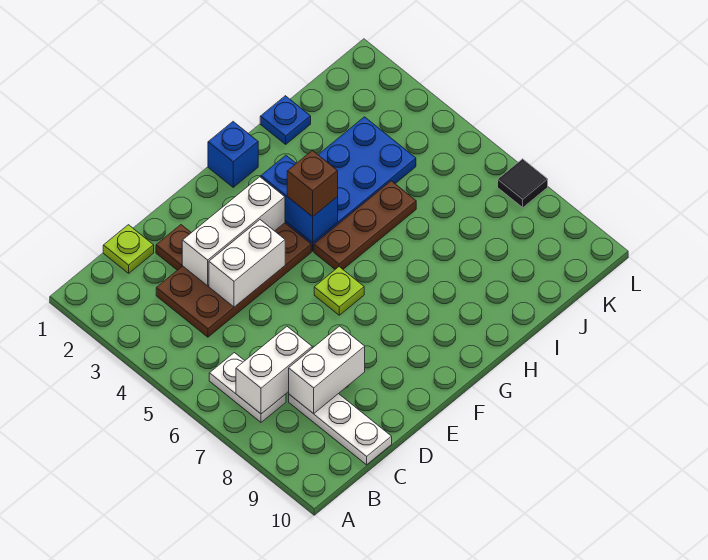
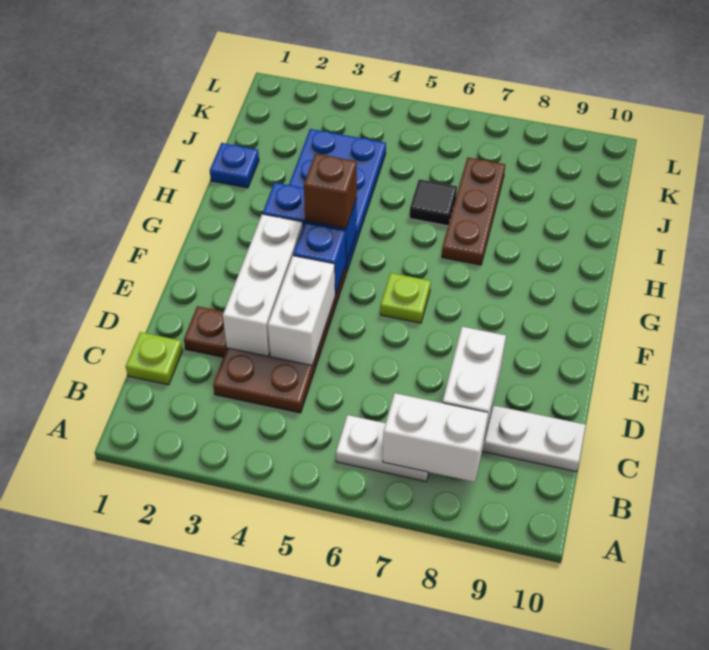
white 1x2 brick [236,327,312,414] -> white 1x2 brick turned to [383,393,488,482]
blue 1x1 brick [208,122,258,187] -> blue 1x1 brick moved to [293,222,346,295]
brown 1x3 plate [314,181,416,269] -> brown 1x3 plate moved to [442,157,505,265]
black 1x1 tile [498,159,548,208] -> black 1x1 tile moved to [409,179,457,226]

